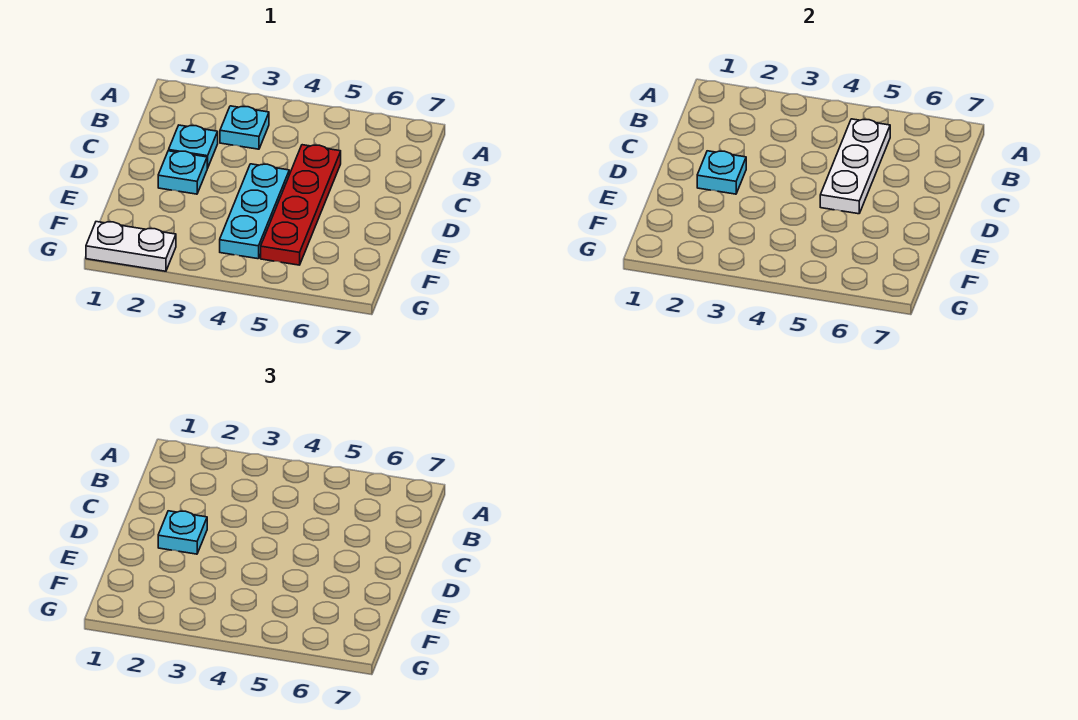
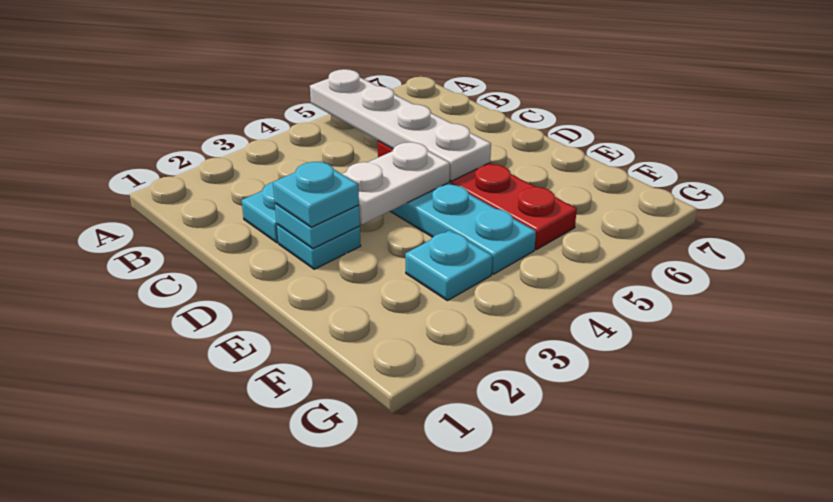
cyan 1x1 plate [220,106,269,149] -> cyan 1x1 plate moved to [405,230,492,301]
white 1x3 plate [820,119,890,214] -> white 1x4 plate [310,69,491,181]
white 1x2 plate [86,222,176,271] -> white 1x2 plate moved to [342,142,450,225]

